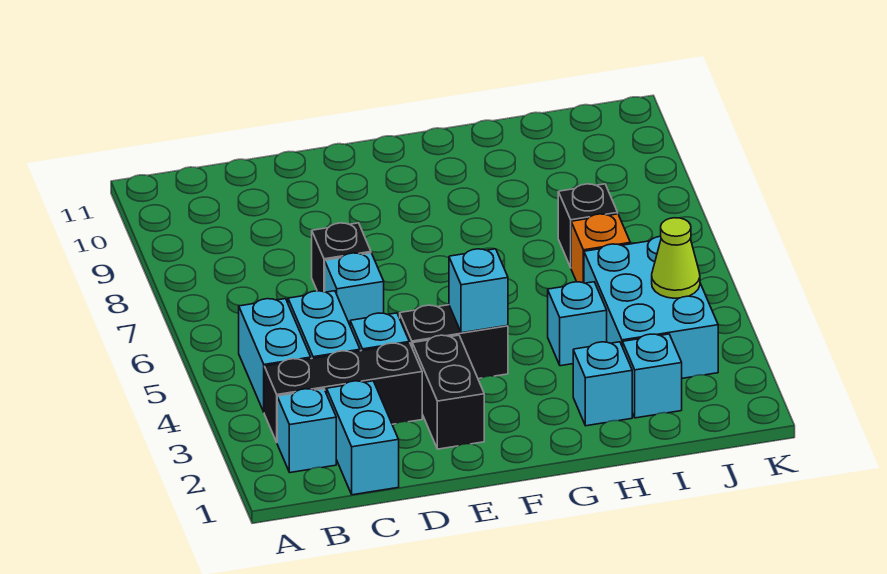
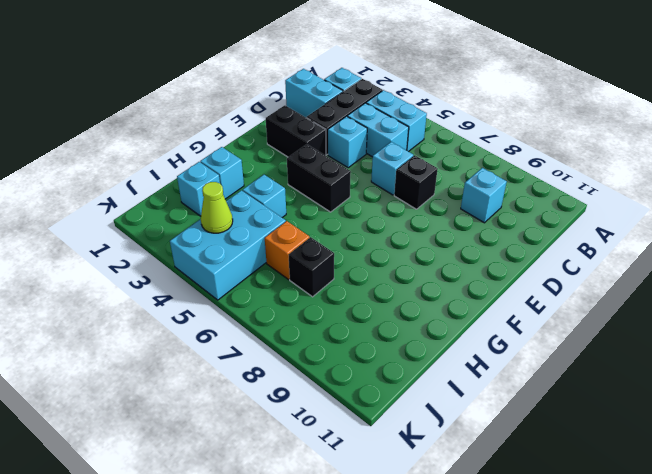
black 1x2 brick [400,305,508,379] -> black 1x2 brick turned to [287,144,351,212]
cyan 1x1 brick [449,249,508,333] -> cyan 1x1 brick moved to [461,168,507,223]
cyan 2x3 brick [584,236,718,378] -> cyan 2x3 brick turned to [170,190,286,300]

